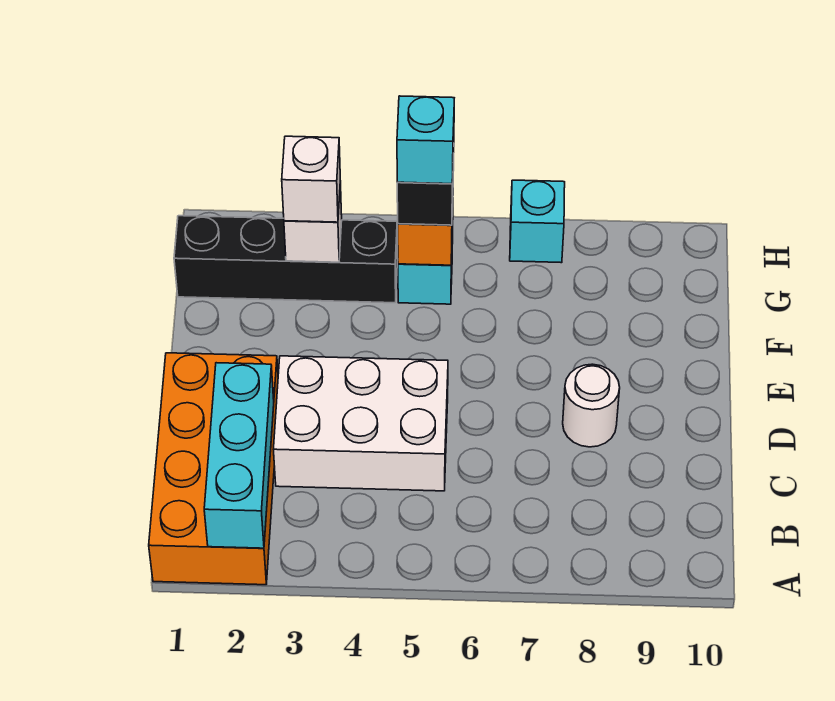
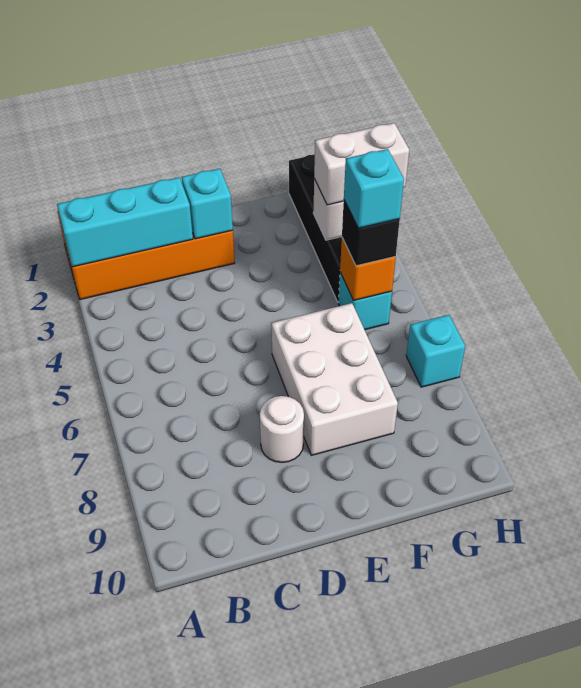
white 2x3 brick [274,356,448,491] -> white 2x3 brick moved to [271,303,398,455]
none -> cyan 1x1 brick [182,169,233,239]
white 1x1 brick [282,136,340,222] -> white 1x2 brick [314,123,409,205]

